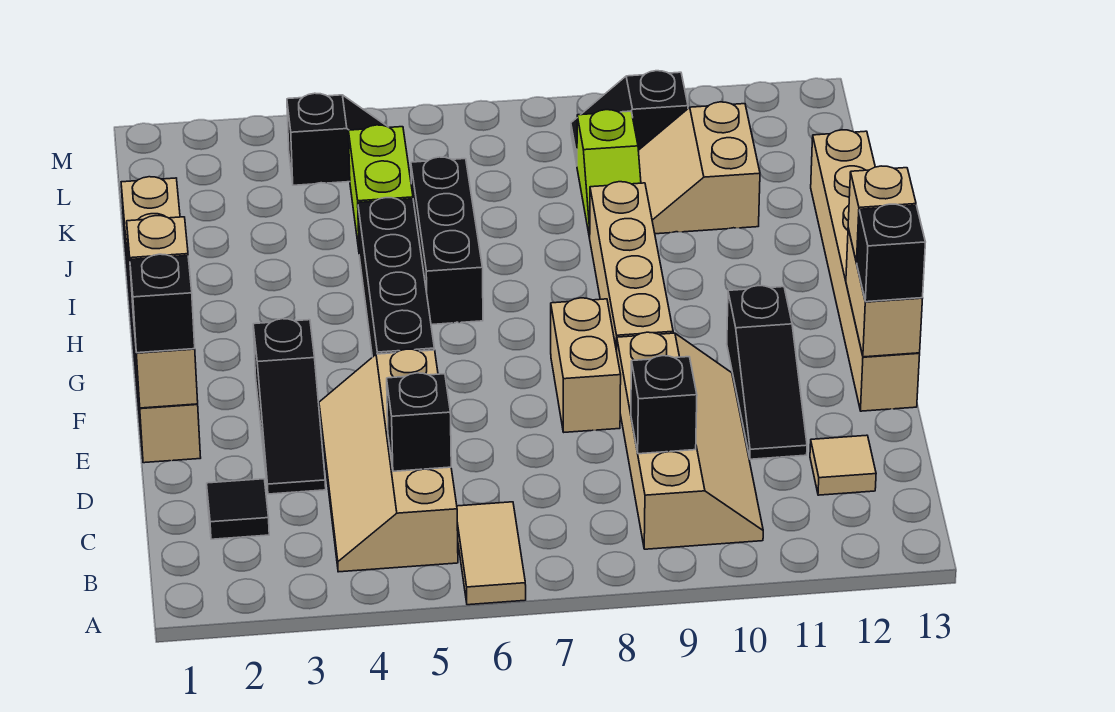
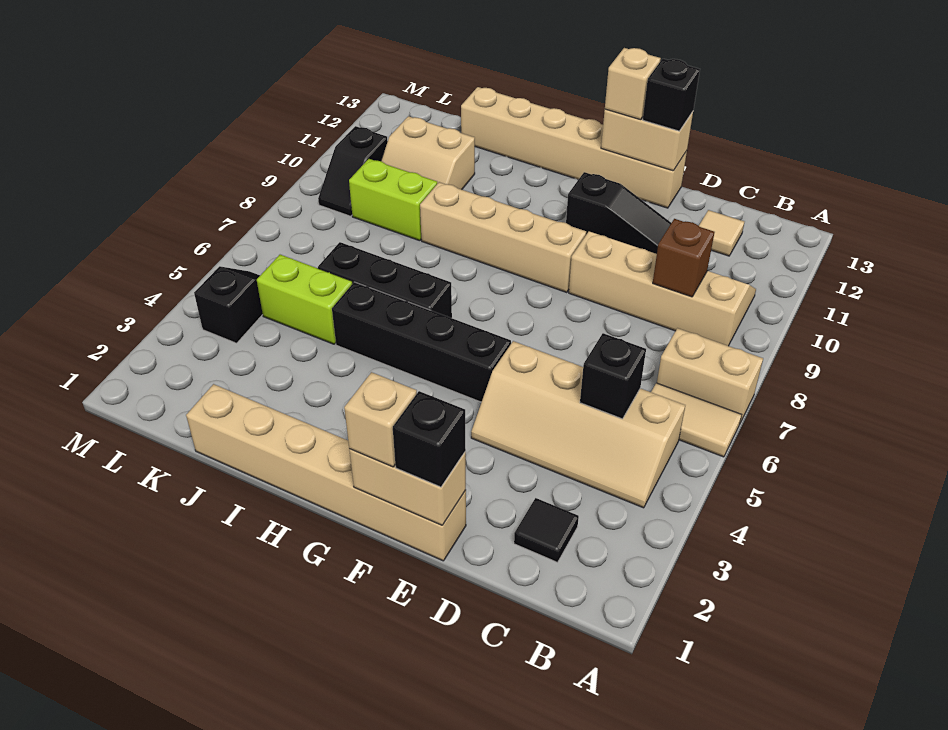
black 1x1 brick [631,356,697,454] -> brown 1x1 brick [653,219,714,297]
black 1x3 slope [253,319,326,494] -> none
tan 1x2 brick [551,298,621,432] -> tan 1x2 brick moved to [657,328,763,423]
lime 1x2 slope [577,110,641,237] -> lime 1x2 brick [349,159,437,241]

